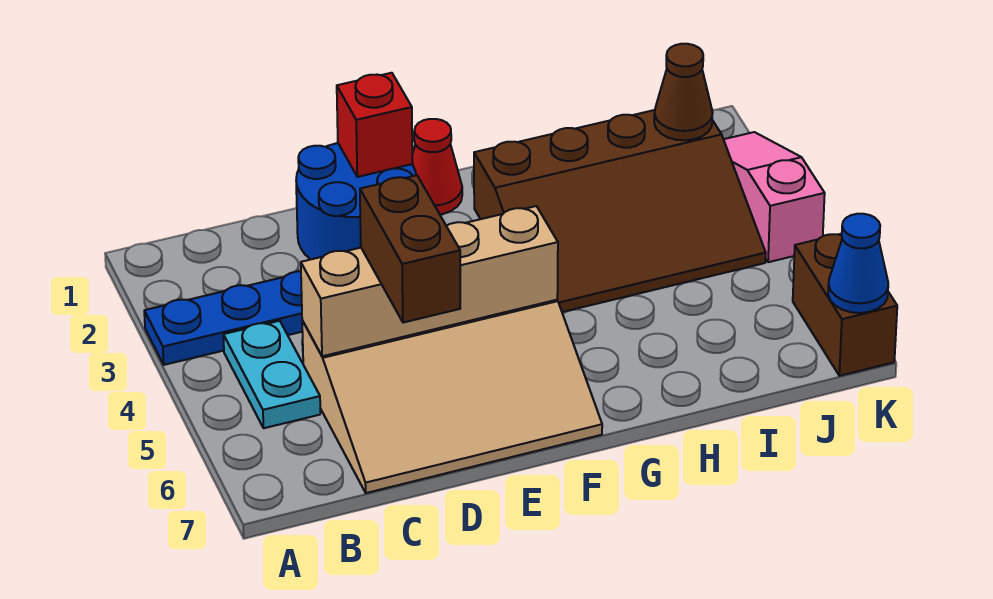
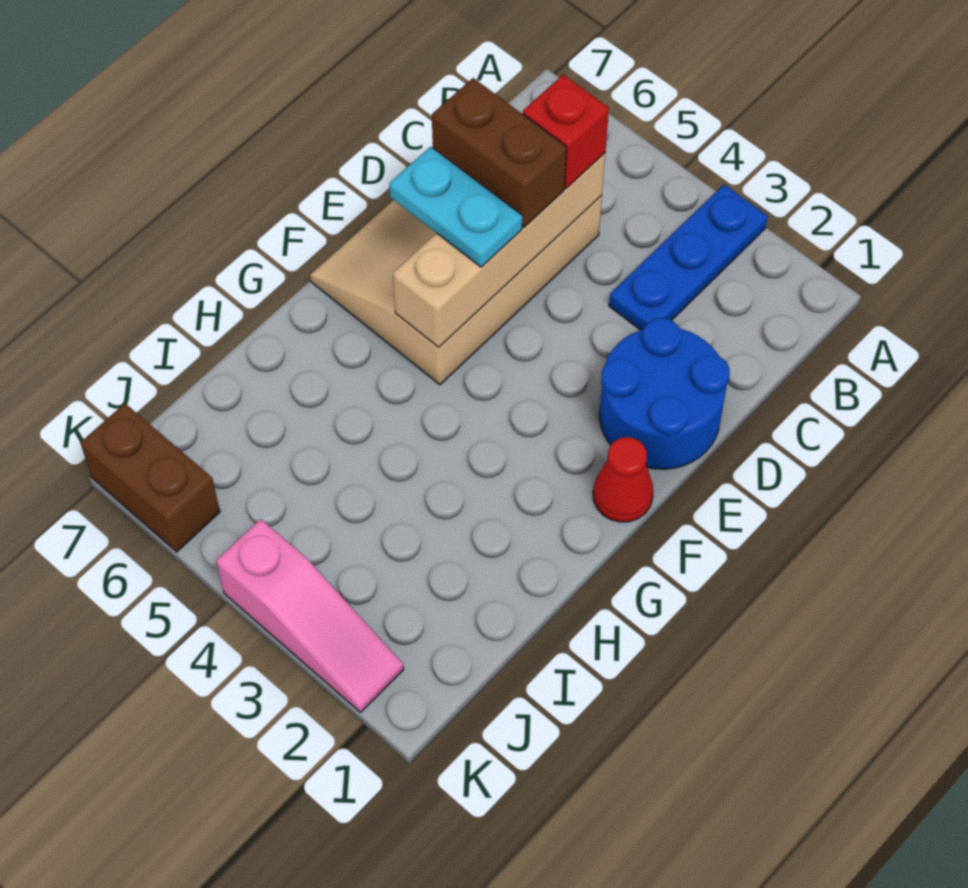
cyan 1x2 plate [223,321,320,428] -> cyan 1x2 plate moved to [389,147,522,267]
red 1x1 brick [337,73,413,177] -> red 1x1 brick moved to [523,75,609,188]
brown 3x4 slope [474,110,766,312] -> none
brown 1x1 cone [654,44,713,140] -> none
blue 1x1 cone [828,214,888,313] -> none

